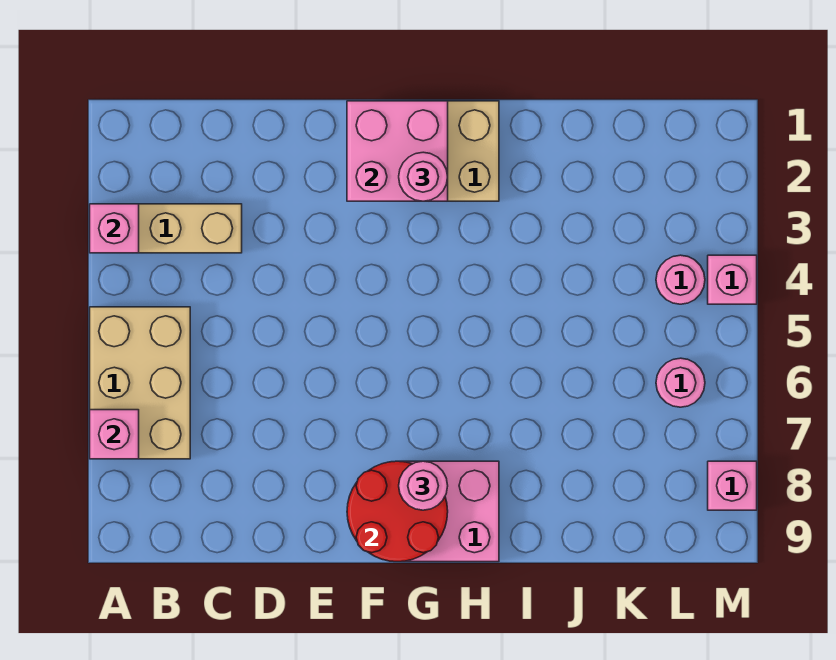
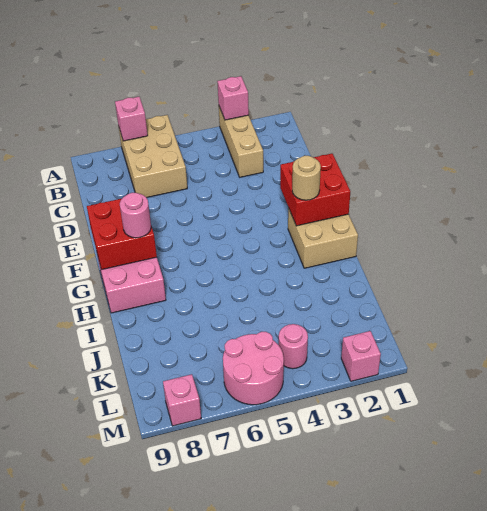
tan 2x3 brick [90,307,190,459] -> tan 2x3 brick turned to [119,115,187,198]
pink 2x2 brick [347,101,448,201] -> red 2x2 brick [280,154,350,226]
red 2x2 round brick [347,461,448,562] -> red 2x2 brick [87,199,157,270]
pink 1x1 round brick [399,152,448,201] -> tan 1x1 round brick [292,156,321,200]
pink 1x1 round brick [656,358,705,407] -> pink 2x2 round brick [223,332,284,405]
pink 1x1 brick [708,255,757,304] -> pink 1x1 brick moved to [341,331,381,381]

